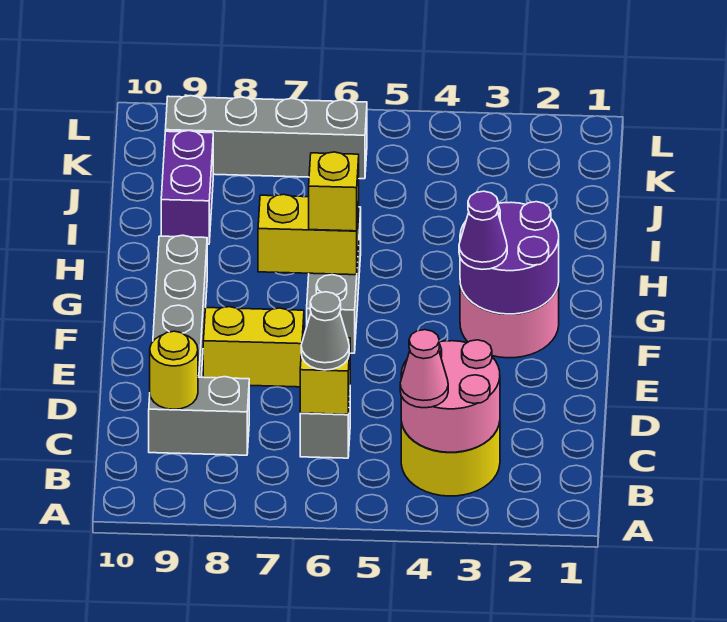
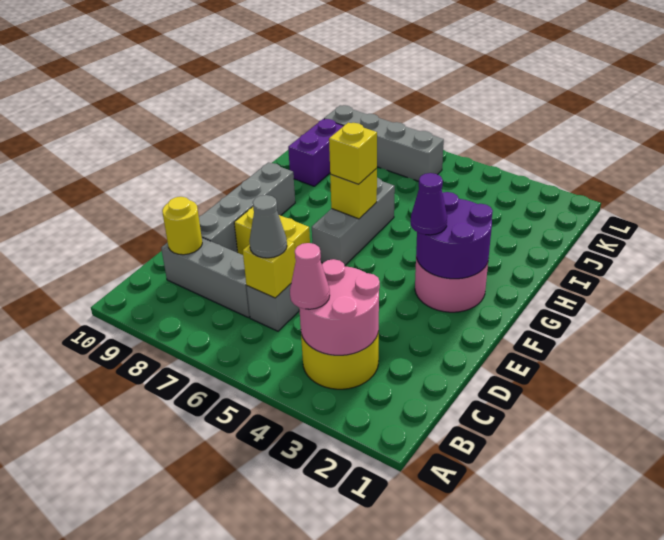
grey 1x2 brick [149,377,249,455] -> grey 1x3 brick [161,238,250,318]
yellow 1x2 brick [258,194,359,275] -> yellow 1x1 brick [330,168,377,219]

